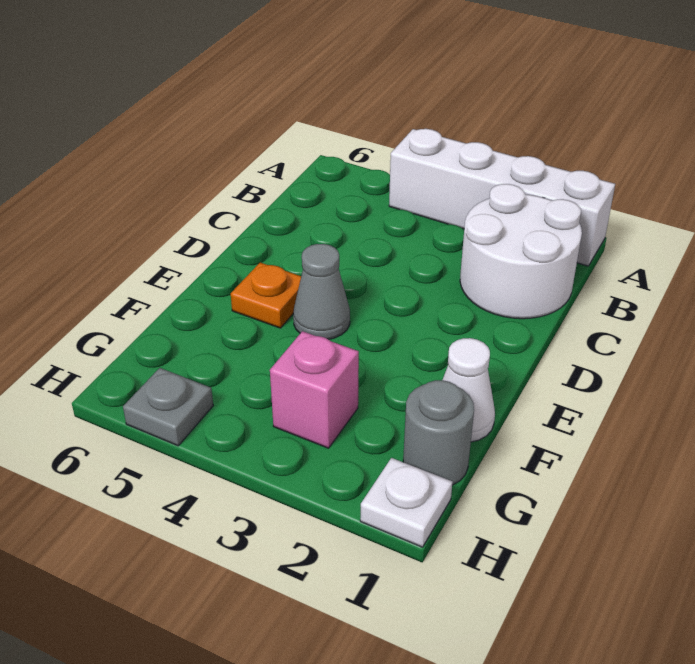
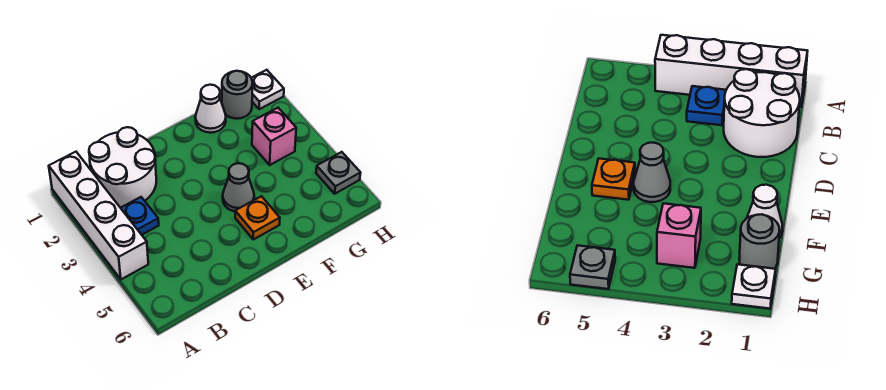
none -> blue 1x1 plate [121,197,159,235]

